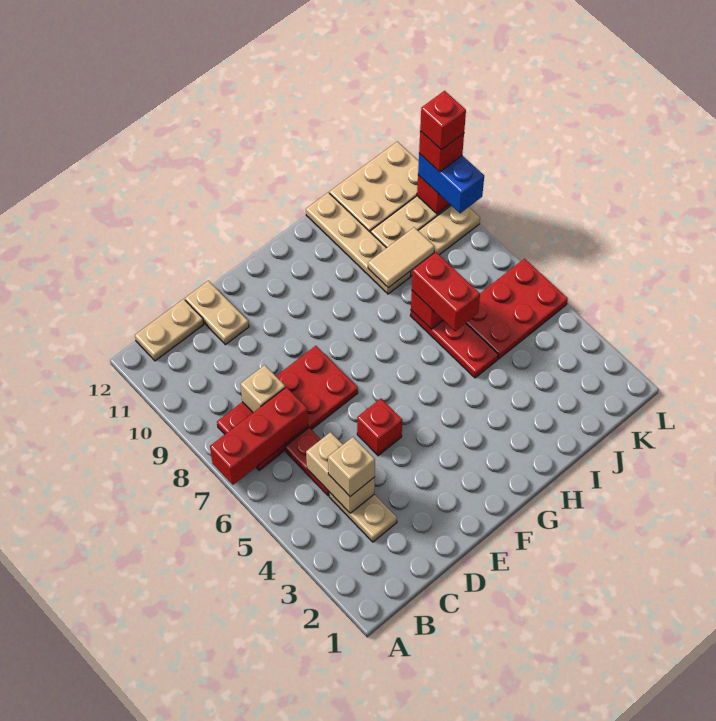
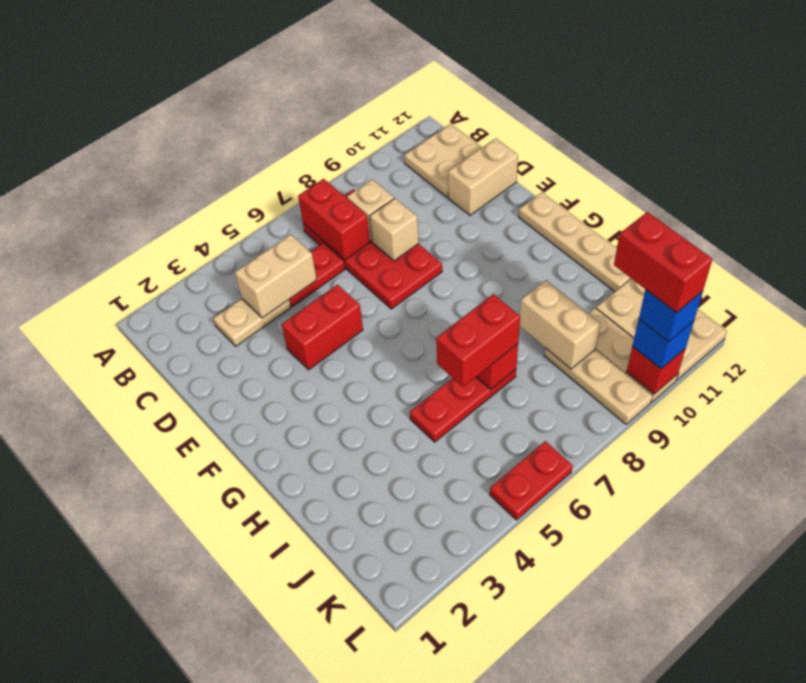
red 1x3 brick [210,387,308,485] -> red 1x2 brick [298,179,370,260]
tan 1x2 plate [135,299,204,361] -> tan 2x2 plate [404,124,482,197]
tan 1x1 brick [328,437,375,496] -> tan 1x1 brick moved to [370,198,419,261]
tan 1x2 plate [185,281,249,345] -> tan 1x2 brick [448,138,518,215]
red 1x1 brick [357,399,402,456] -> red 1x2 brick [282,285,363,370]
tan 1x4 plate [306,192,411,294] -> tan 1x4 plate turned to [519,192,631,292]
tan 1x2 tile [368,227,435,288] -> tan 1x2 brick [520,280,600,369]
red 2x3 plate [466,259,568,359] -> red 1x2 plate [490,441,573,520]
blue 1x2 brick [418,154,484,213] -> blue 1x1 brick [632,319,694,369]
red 1x1 brick [419,131,464,172] -> blue 1x1 brick [639,290,703,342]
red 1x1 brick [420,91,466,150] -> red 1x2 brick [614,212,713,313]

